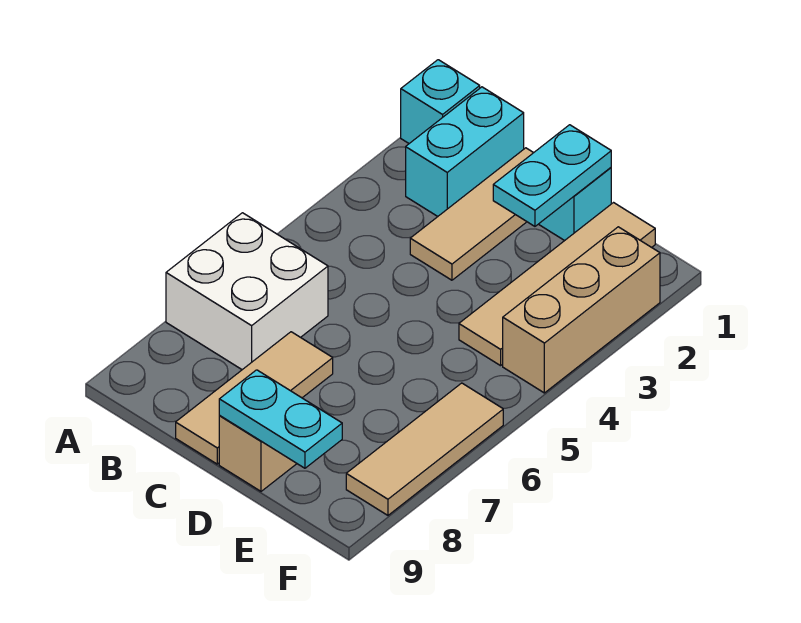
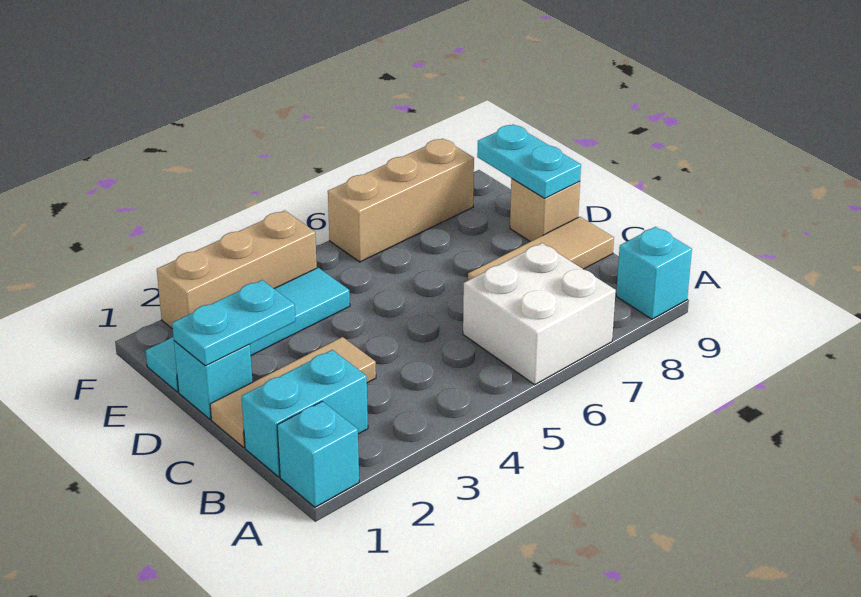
none -> cyan 1x1 brick [616,227,692,319]
tan 1x4 tile [459,203,655,366] -> cyan 1x4 tile [146,268,350,392]
tan 1x3 tile [346,383,503,515] -> tan 1x3 brick [328,138,474,262]

